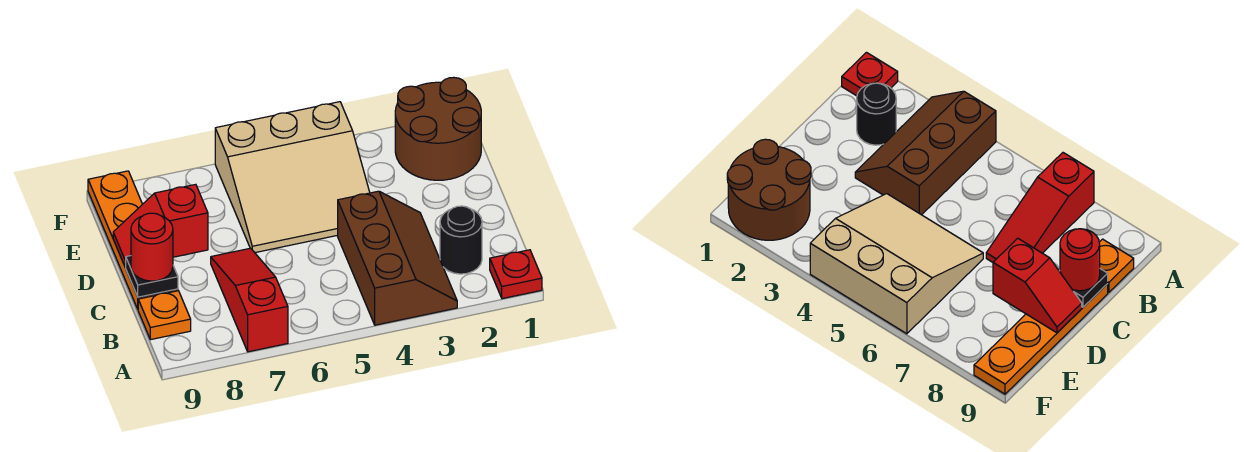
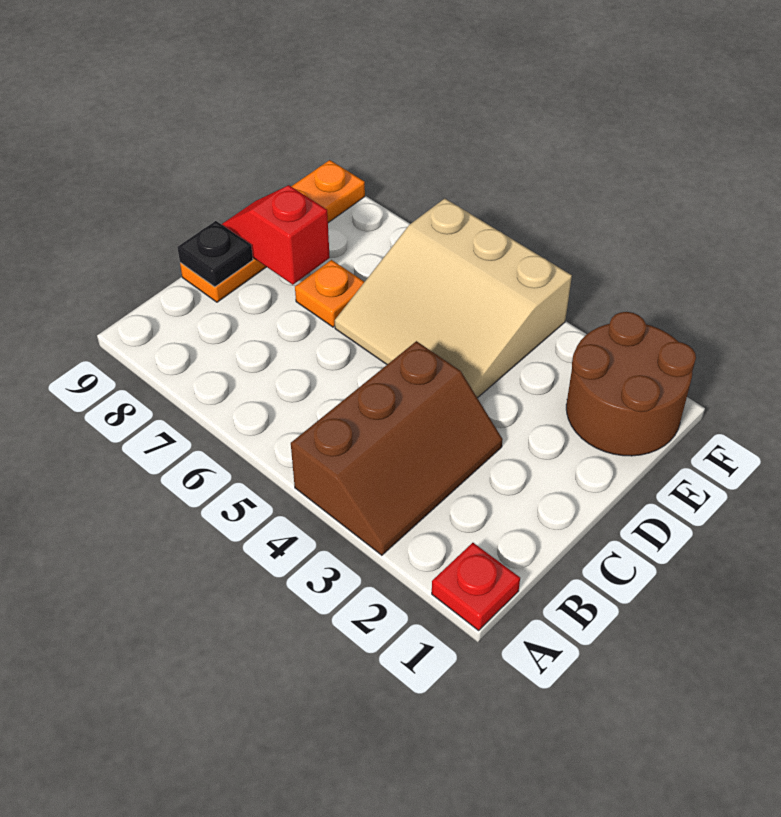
red 1x3 slope [211,248,288,352] -> none
black 1x1 round brick [440,206,482,274] -> none
orange 1x1 plate [138,291,191,340] -> orange 1x1 plate moved to [295,260,364,327]
red 1x1 round brick [131,213,173,281] -> none

